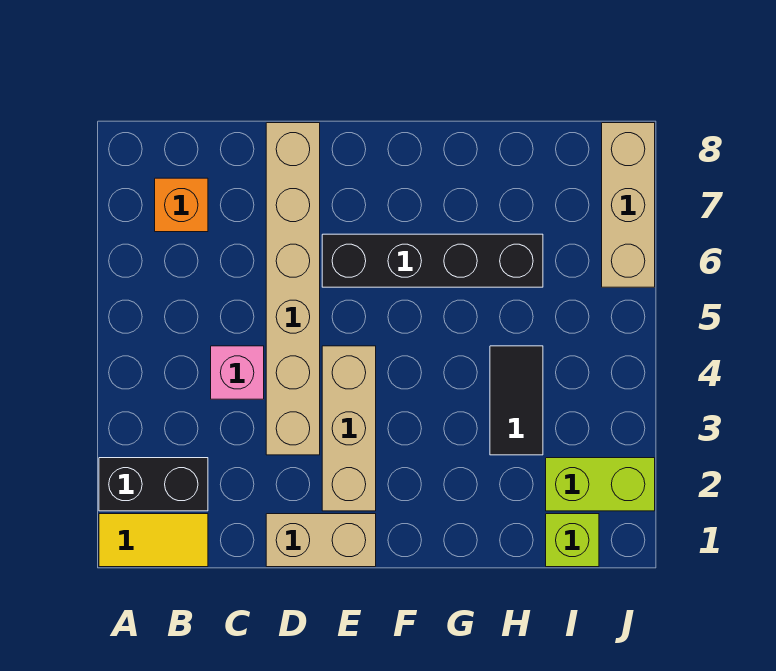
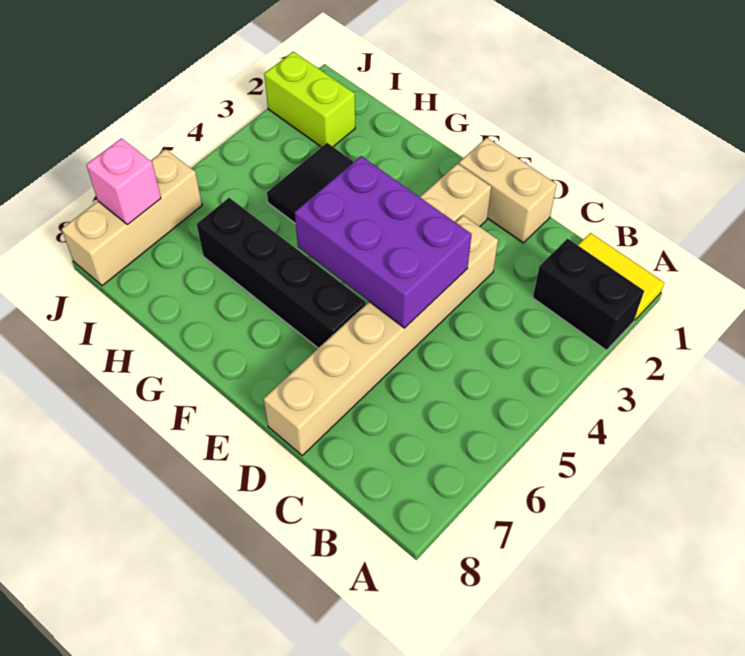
orange 1x1 brick [155,178,208,232] -> none
pink 1x1 brick [211,346,264,399] -> pink 1x1 brick moved to [86,138,161,224]
none -> purple 2x3 brick [295,156,472,328]
lime 1x1 brick [546,514,599,567] -> none

